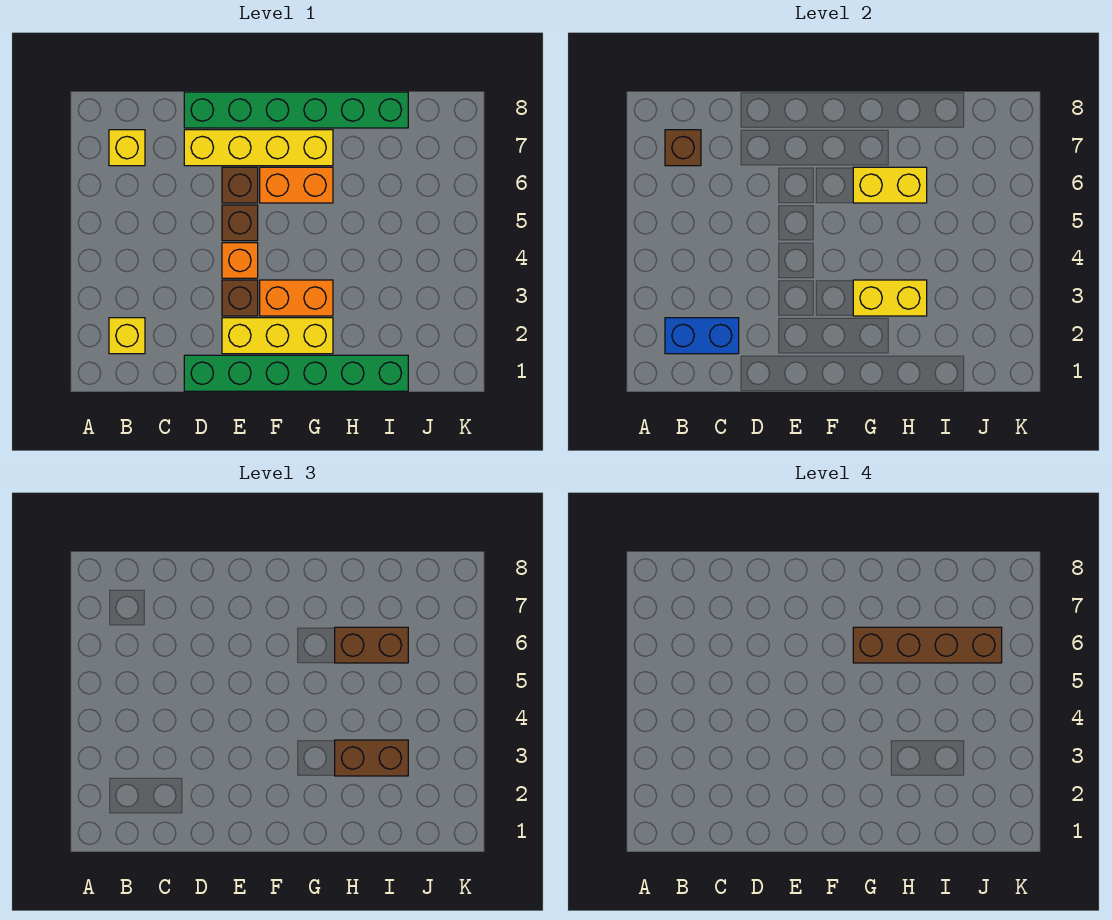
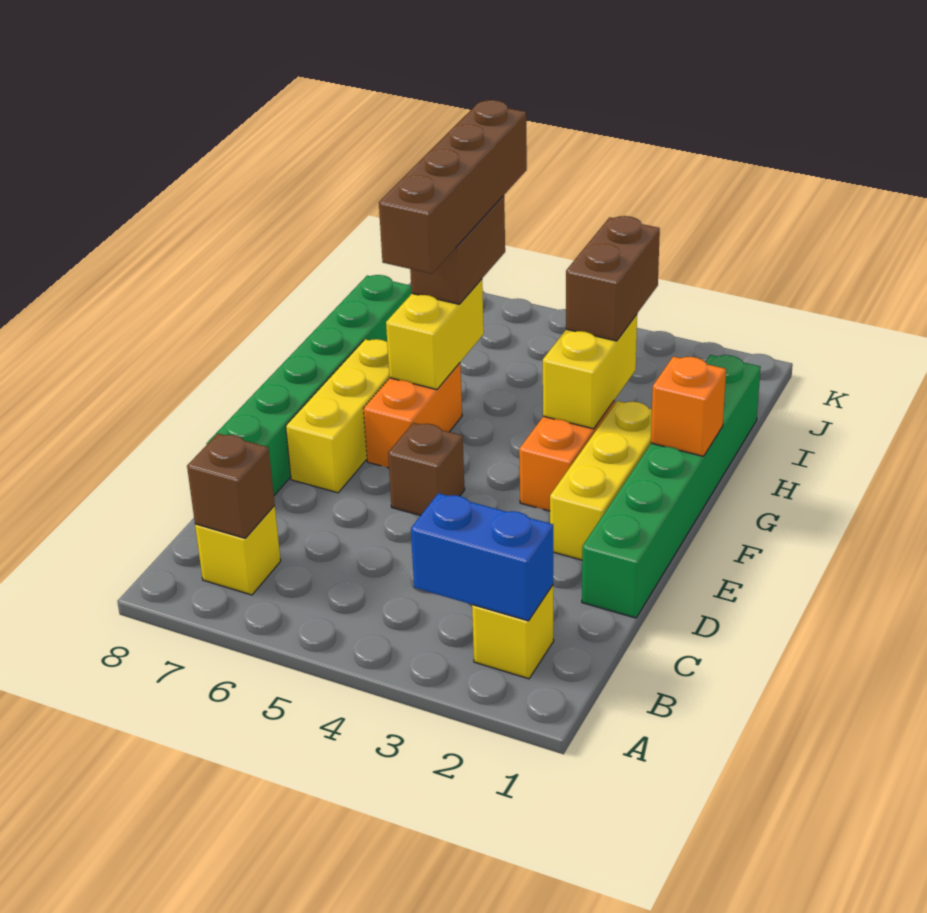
blue 1x2 brick [665,318,739,354] -> blue 1x2 brick turned to [411,493,553,621]
yellow 1x4 brick [184,130,333,166] -> yellow 1x3 brick [286,339,389,493]
brown 1x1 brick [222,280,258,316] -> none
orange 1x1 brick [222,243,258,278] -> orange 1x1 brick moved to [651,357,726,456]
brown 1x1 brick [222,167,258,203] -> none

